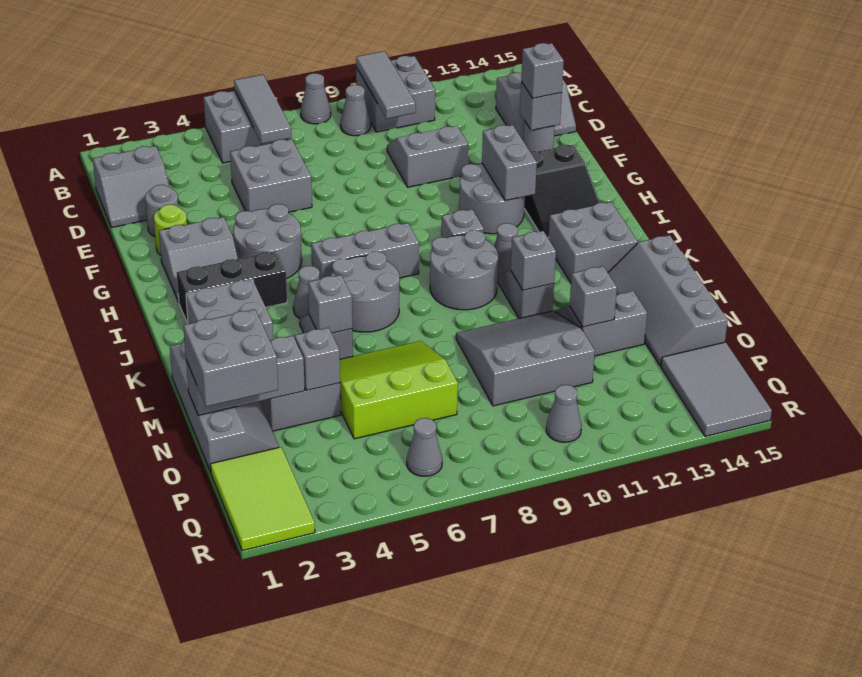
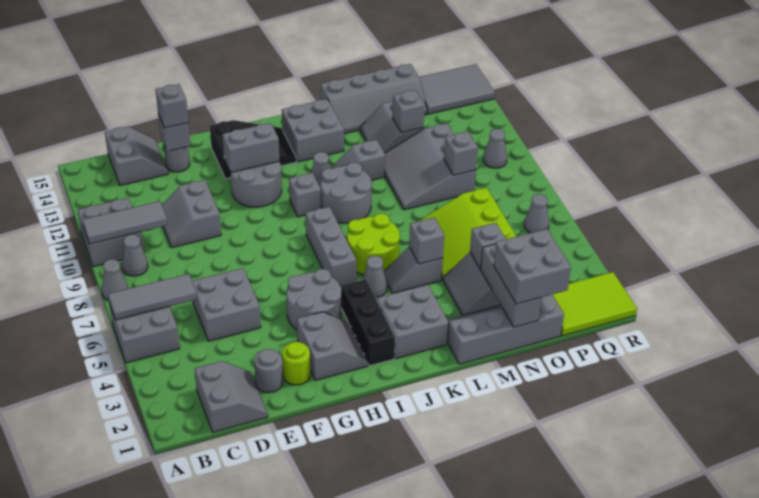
grey 2x2 round brick [331,251,399,332] -> lime 2x2 round brick [347,213,400,275]
grey 1x1 brick [511,231,556,290] -> grey 1x1 brick moved to [444,131,478,175]

